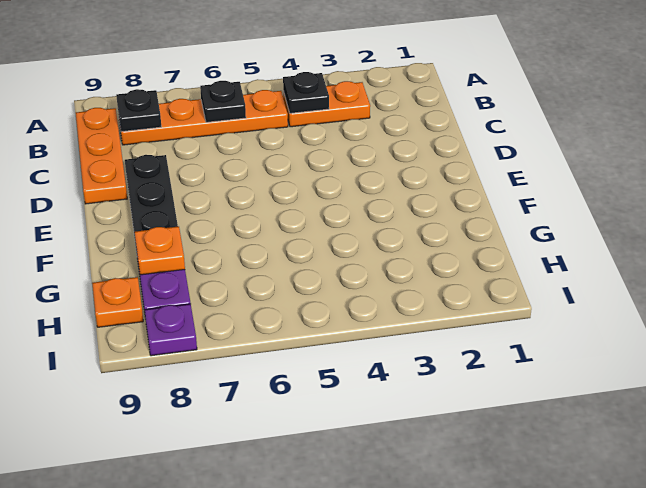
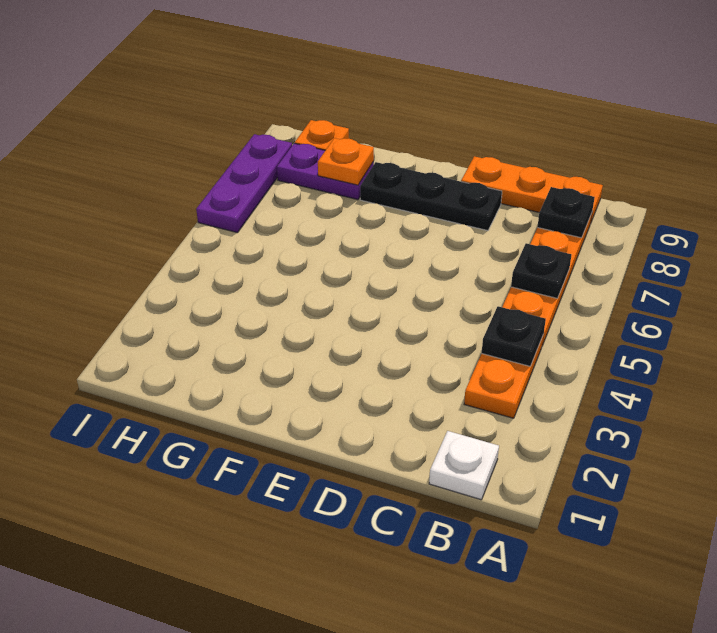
none -> white 1x1 plate [429,431,499,500]
purple 1x1 plate [145,304,197,356] -> purple 1x3 plate [196,134,292,233]

